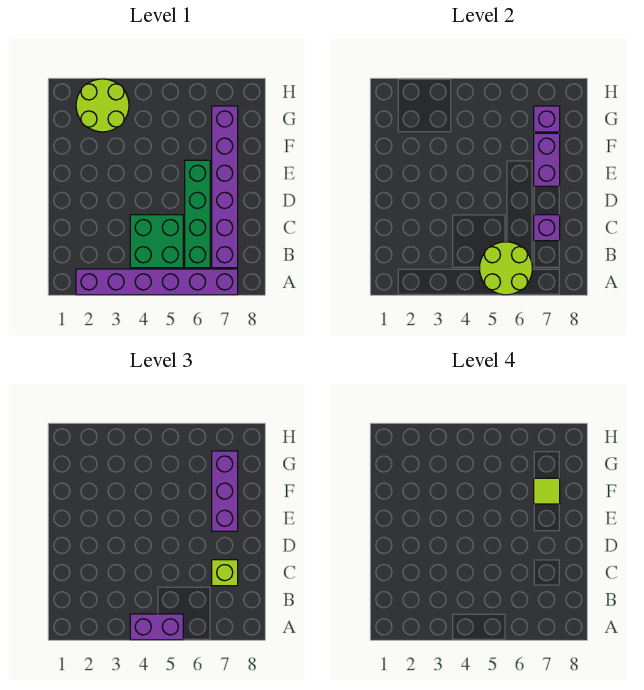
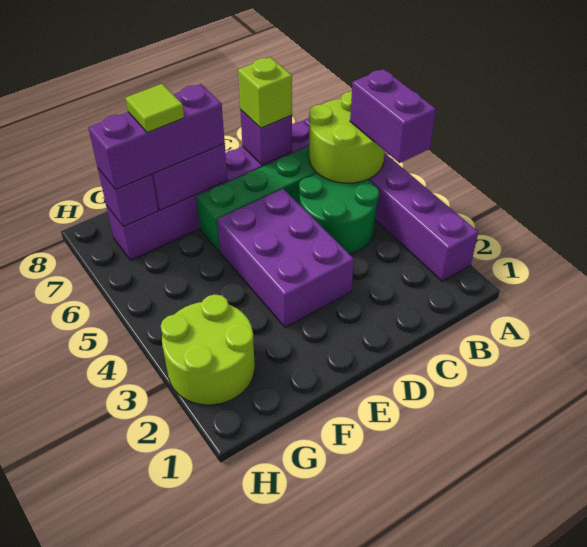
green 2x2 brick [130,215,183,268] -> green 2x2 round brick [299,173,379,254]
none -> purple 2x3 brick [217,189,354,327]

